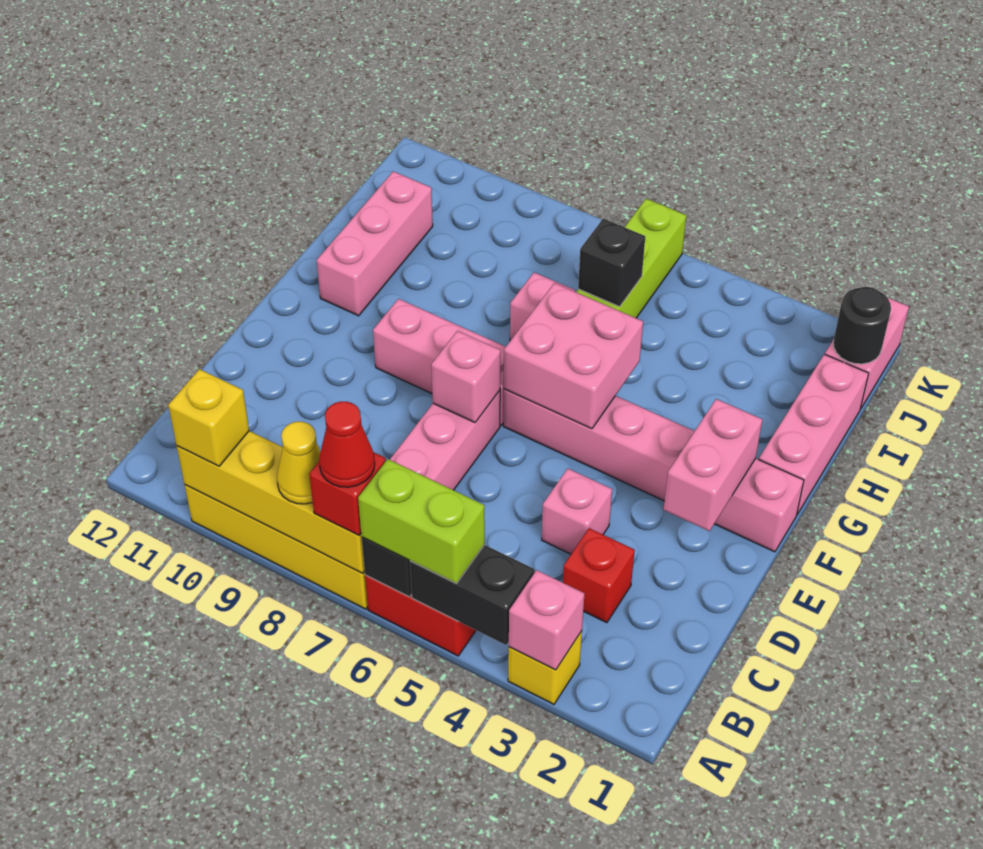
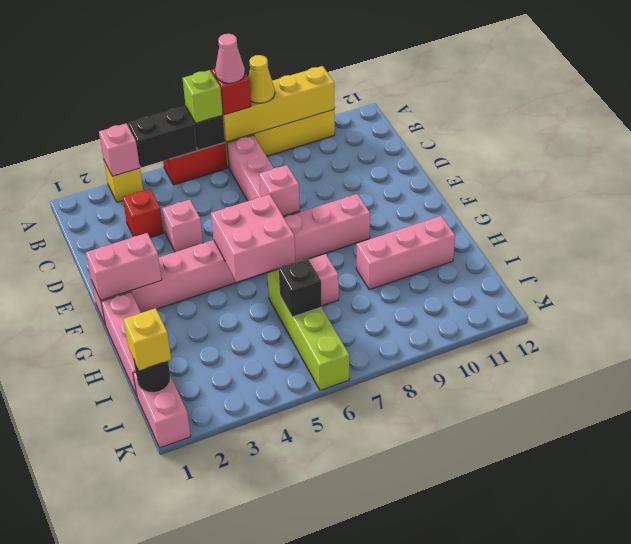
lime 1x2 brick [358,459,485,583] -> lime 1x1 brick [183,70,223,123]
red 1x1 cone [319,402,375,487] -> pink 1x1 cone [215,34,245,83]
yellow 1x1 brick [168,369,249,466] -> yellow 1x1 brick moved to [123,308,171,370]
pink 1x2 brick [664,399,762,531] -> pink 1x2 brick turned to [86,233,162,300]
pink 1x3 brick [317,171,433,316] -> pink 1x3 brick turned to [356,216,455,290]

